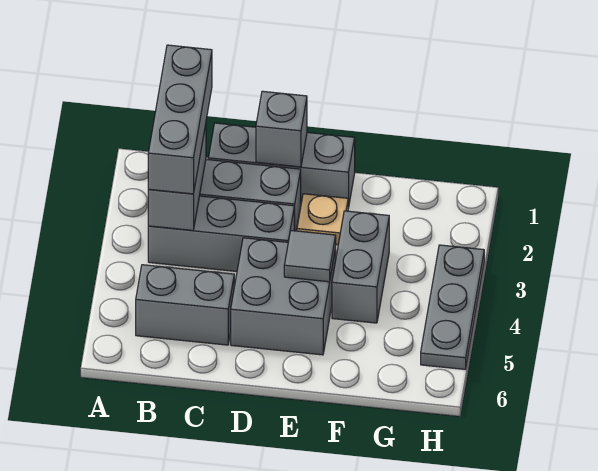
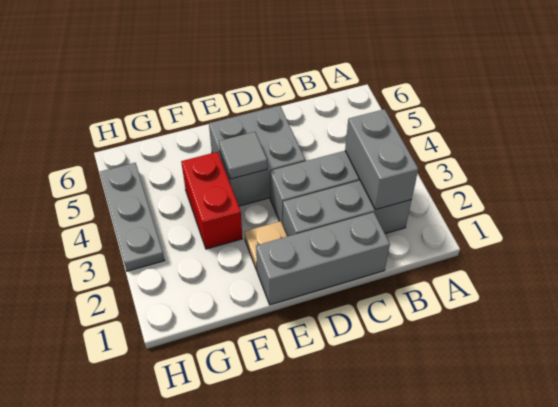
grey 1x3 brick [148,45,212,194] -> none
grey 1x2 brick [136,265,234,345] -> none
grey 1x1 brick [256,91,307,167] -> none
grey 1x2 brick [332,211,389,323] -> red 1x2 brick [181,152,242,249]

